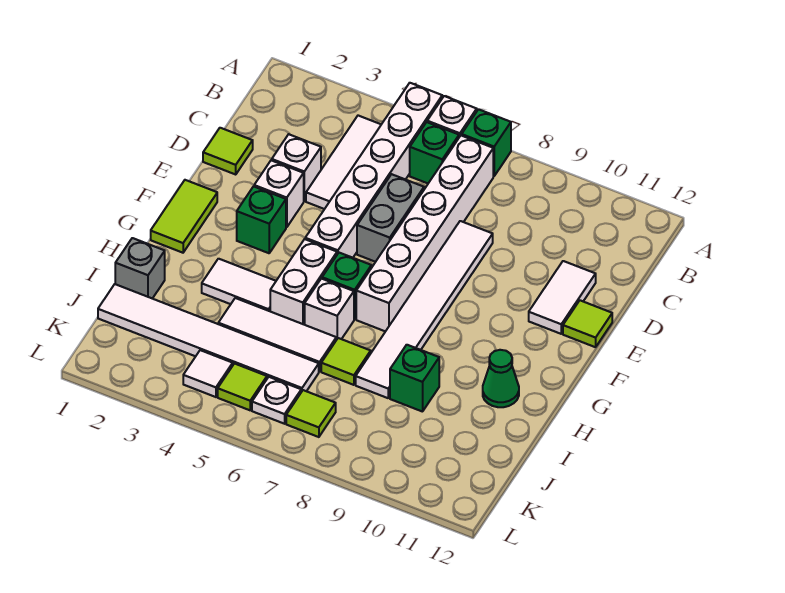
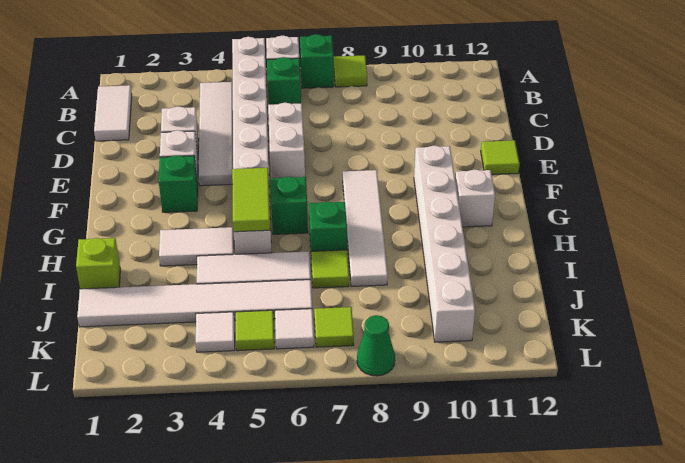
white 1x3 tile [306,116,381,209] -> white 1x4 tile [198,82,233,186]
white 1x6 brick [356,135,493,331] -> white 1x6 brick moved to [414,146,475,342]
lime 1x1 tile [203,128,253,174] -> lime 1x1 tile moved to [334,56,367,87]
grey 1x2 brick [357,174,424,262] -> white 1x2 brick [268,103,305,178]
white 1x6 tile [356,221,493,398] -> white 1x4 tile [343,170,388,287]
white 1x2 tile [529,261,596,334] -> white 1x2 tile moved to [94,85,132,141]
lime 1x2 tile [151,180,217,253] -> lime 1x2 tile moved to [232,168,270,232]
white 1x1 brick [305,279,354,340] -> white 1x1 brick moved to [455,170,495,227]
green 1x1 cone [483,350,519,407] -> green 1x1 cone moved to [357,315,395,376]
grey 1x1 brick [115,238,165,299] -> lime 1x1 brick [76,238,120,289]
green 1x1 brick [390,345,439,412] -> green 1x1 brick moved to [309,202,347,251]
white 1x1 plate [252,377,301,424] -> white 1x1 tile [275,309,314,349]

